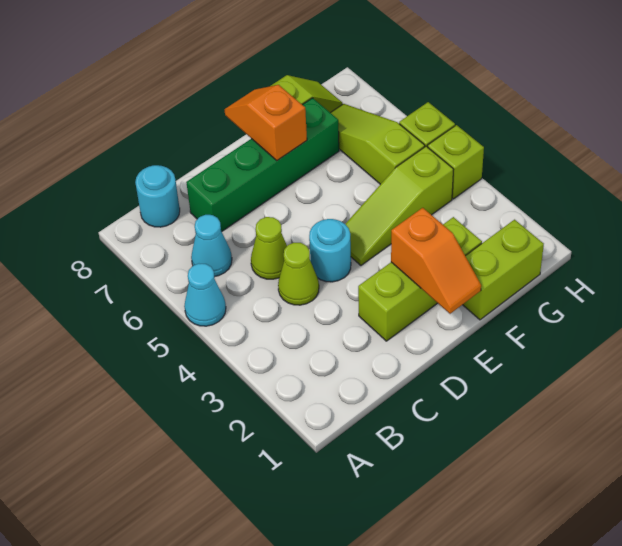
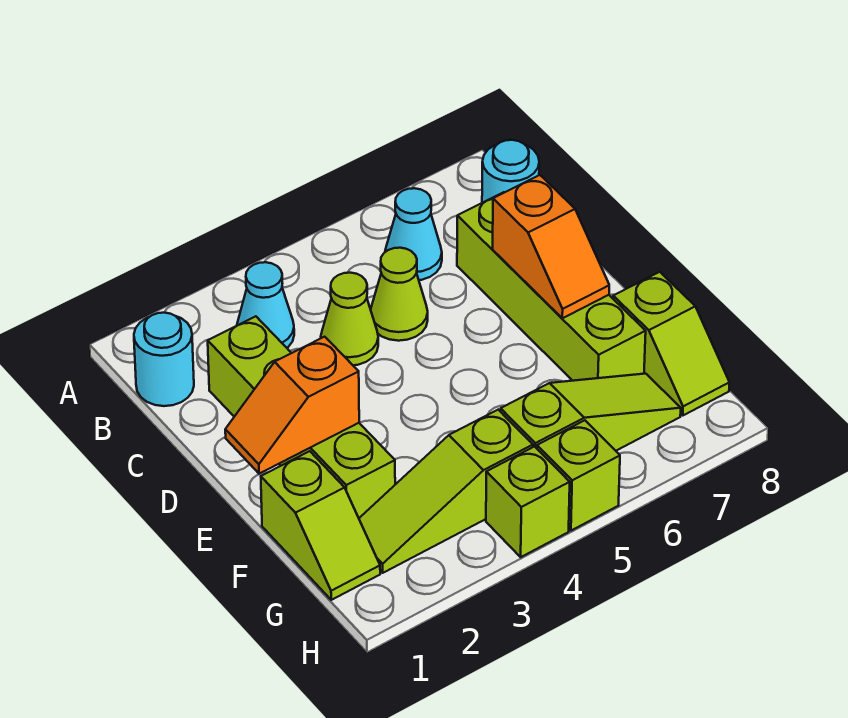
cyan 1x1 cone [184,264,226,326] -> cyan 1x1 cone moved to [237,262,294,348]
green 1x4 brick [186,98,339,232] -> lime 1x4 brick [457,192,646,381]
lime 1x3 brick [358,217,482,341] -> lime 1x4 brick [208,316,395,518]
cyan 1x1 round brick [309,219,351,282] -> cyan 1x1 round brick moved to [134,313,194,406]
lime 1x3 slope [346,146,454,265] -> lime 1x3 slope turned to [359,410,533,573]
orange 1x2 slope [224,85,307,160] -> orange 1x2 slope turned to [493,175,609,318]
lime 1x2 brick [463,220,544,320] -> lime 1x2 slope [261,451,380,600]

